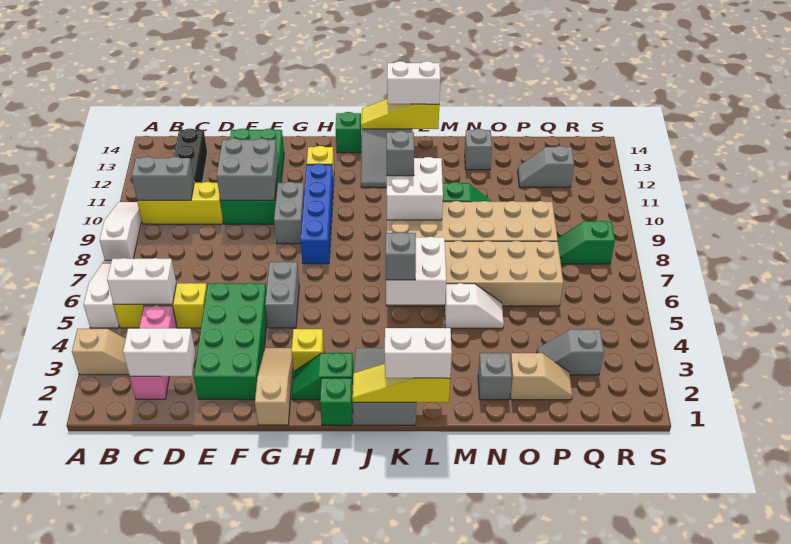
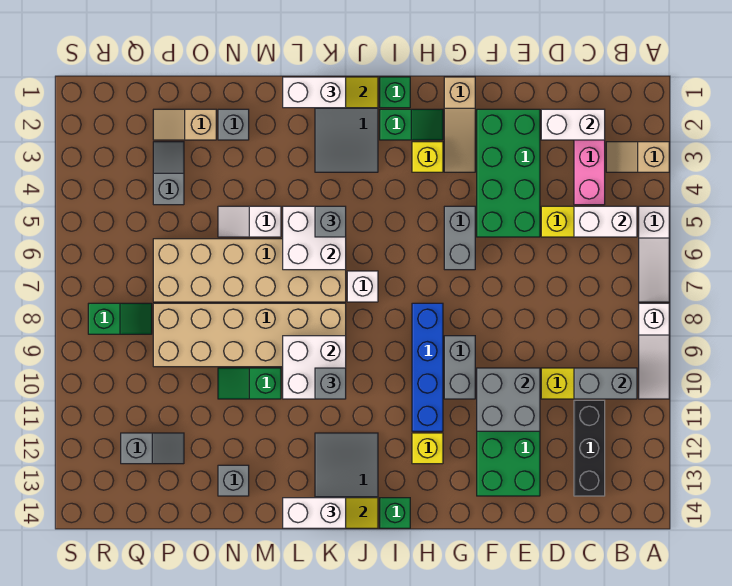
none -> white 1x1 brick [347,271,378,302]
grey 1x2 slope [537,329,604,375] -> grey 1x2 slope turned to [153,142,184,205]

